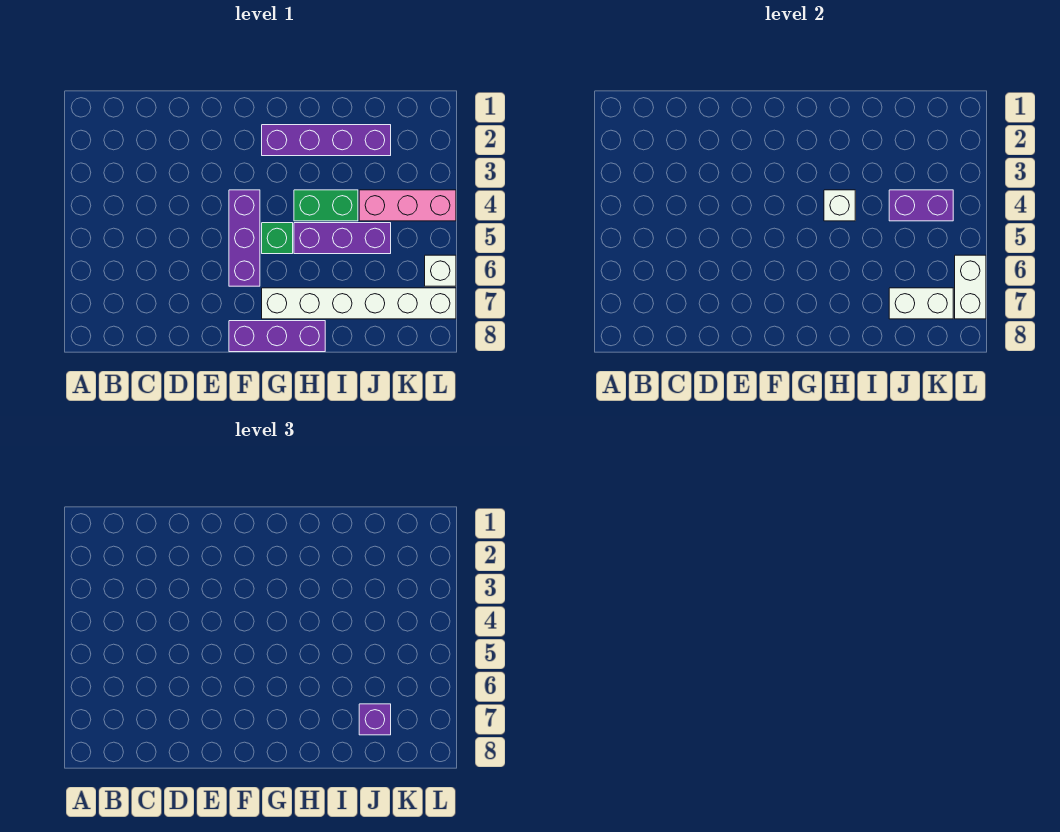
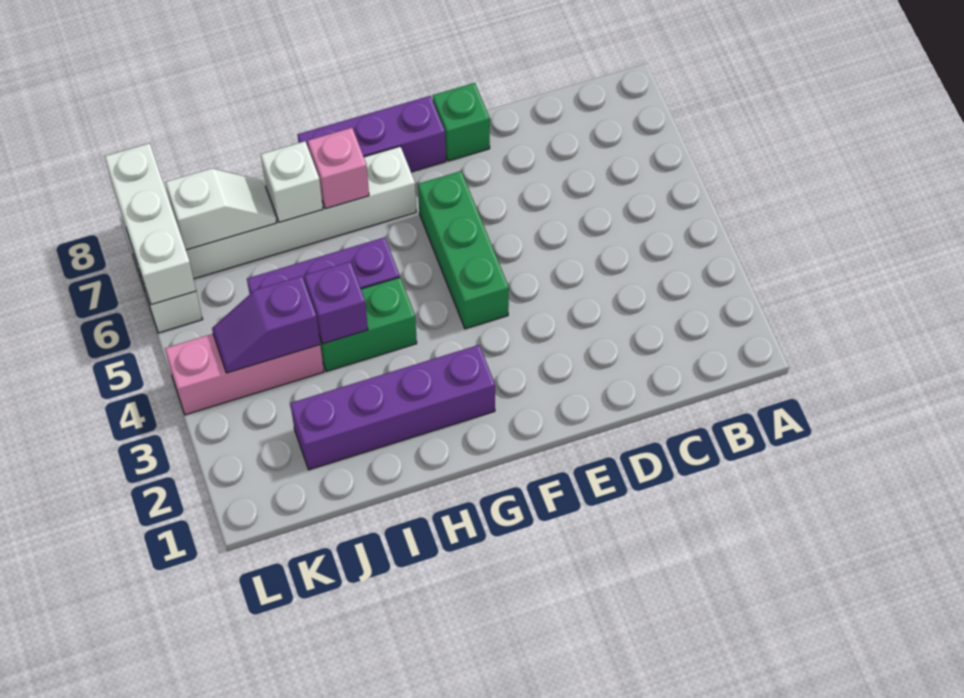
purple 1x3 brick [229,190,260,286] -> green 1x3 brick [418,171,509,329]
green 1x1 brick [262,223,293,254] -> green 1x1 brick moved to [433,83,490,161]
white 1x1 brick [824,190,855,221] -> white 1x1 brick moved to [261,141,323,222]
none -> pink 1x1 brick [308,128,369,209]
purple 1x2 brick [889,190,953,221] -> purple 1x2 slope [212,276,320,373]
white 1x2 brick [889,288,953,319] -> white 1x2 slope [166,168,277,250]
purple 1x1 brick [359,704,391,735] -> purple 1x1 brick moved to [304,262,368,344]
white 1x2 brick [955,255,986,319] -> white 1x3 brick [105,143,196,305]

